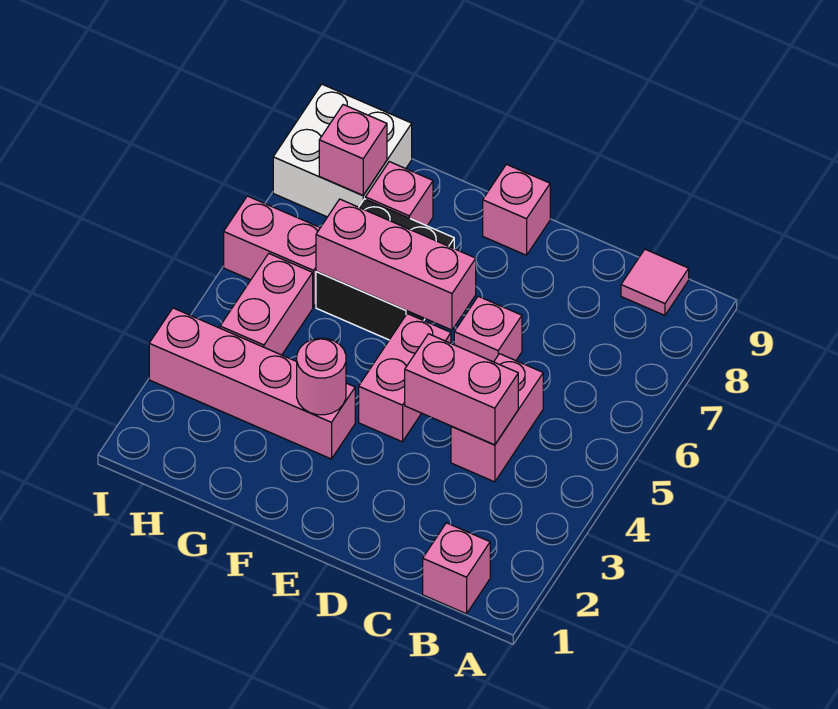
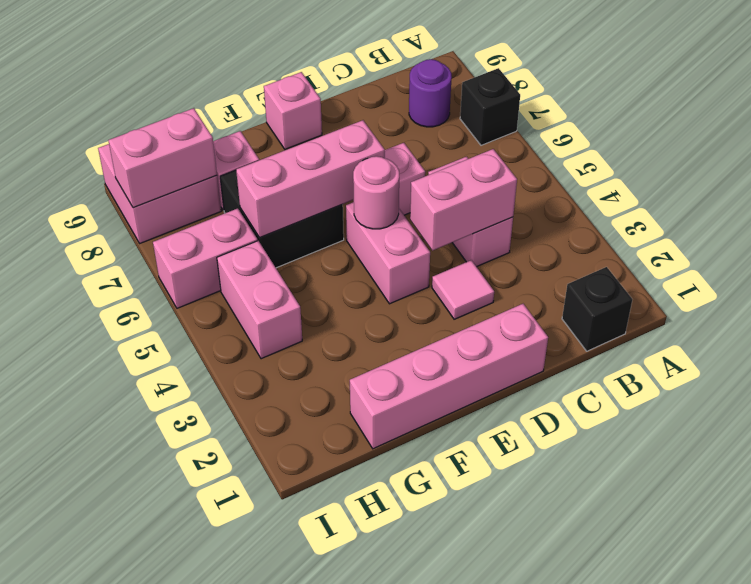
none -> black 1x1 brick [460,68,520,145]
pink 1x1 brick [423,523,490,614] -> black 1x1 brick [562,267,632,351]
none -> purple 1x1 round brick [409,59,452,127]
pink 1x1 tile [621,249,689,315] -> pink 1x1 tile moved to [432,260,494,319]
pink 1x4 brick [149,308,355,459] -> pink 1x4 brick moved to [350,304,548,449]
pink 1x1 round brick [297,338,346,415] -> pink 1x1 round brick moved to [353,156,399,229]
white 2x2 brick [273,84,412,217] -> pink 2x2 brick [98,144,221,243]
pink 1x1 brick [319,105,387,195] -> pink 1x2 brick [108,108,217,208]

